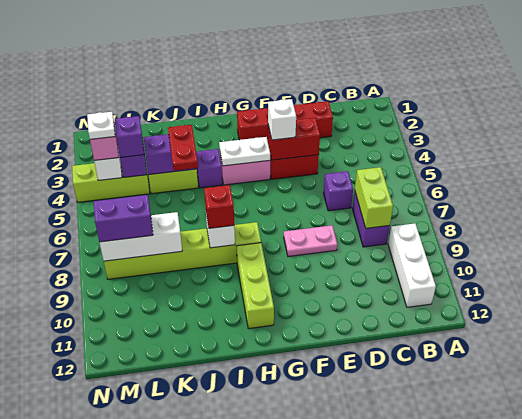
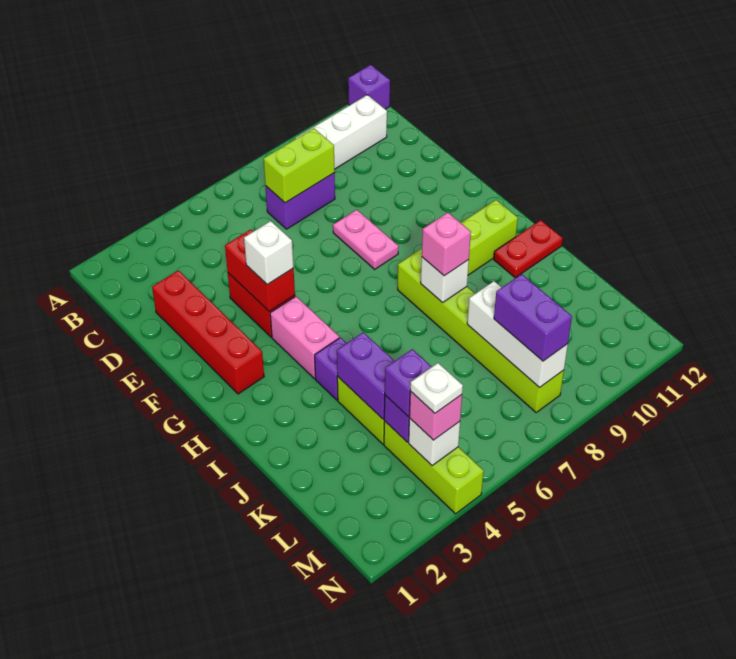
purple 1x1 brick [323,171,353,211] -> purple 1x1 brick moved to [348,65,390,109]
white 1x2 plate [219,137,270,166] -> none
red 1x1 brick [204,185,234,228] -> pink 1x1 brick [422,213,471,276]
red 1x2 plate [168,125,198,171] -> red 1x2 plate moved to [494,220,563,278]

